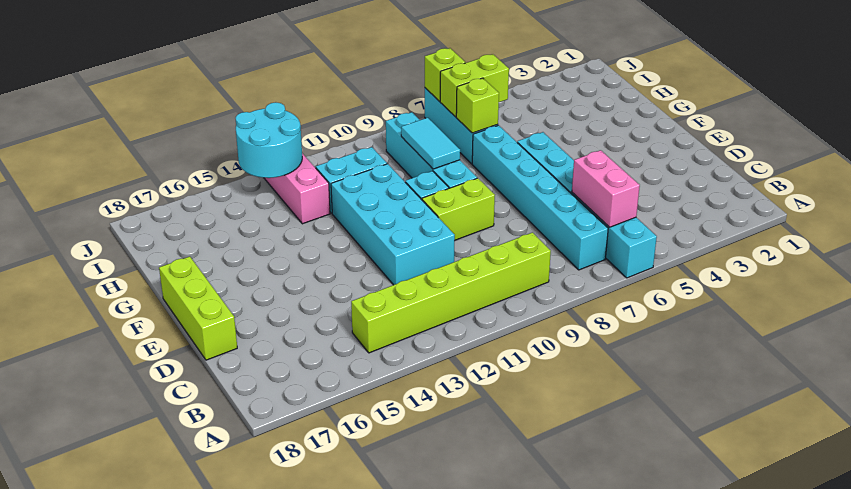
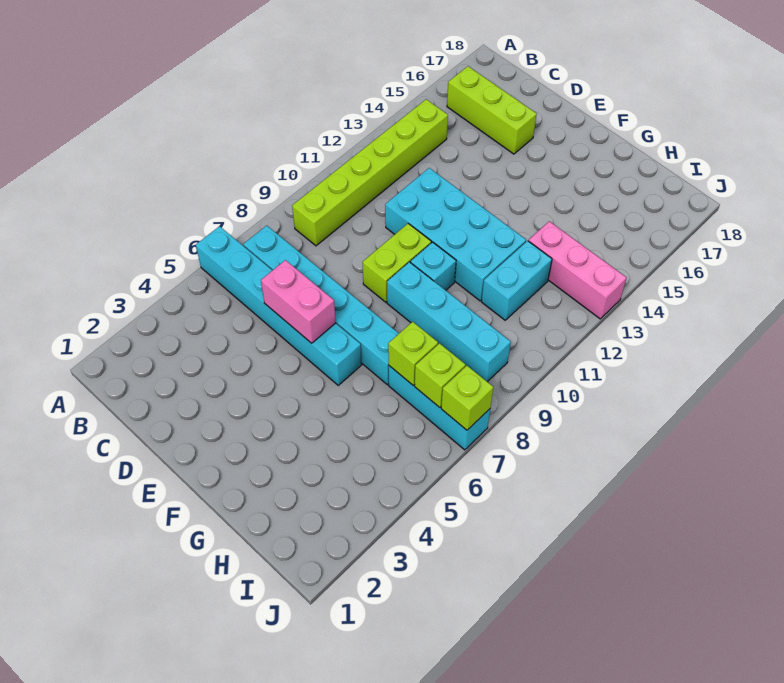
pink 1x2 brick [572,150,640,227] -> pink 1x2 brick moved to [261,260,336,343]
lime 1x3 brick [159,257,237,360] -> lime 1x3 brick moved to [447,66,537,154]
cyan 1x2 tile [401,118,460,169] -> none
lime 1x2 brick [440,54,509,117] -> lime 1x1 brick [415,343,465,408]
cyan 2x2 round brick [236,102,302,178] -> none

